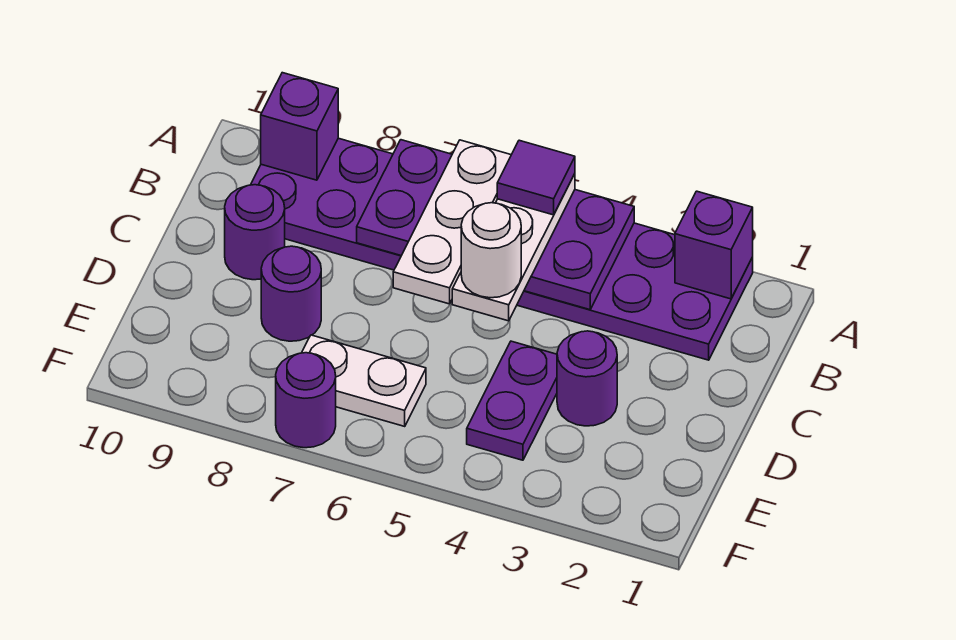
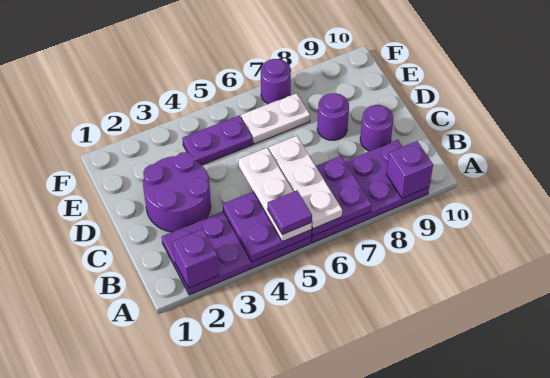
white 1x1 round brick [461,203,521,298] -> none
purple 1x1 round brick [557,331,617,426] -> purple 2x2 round brick [143,152,211,232]
purple 1x2 plate [467,341,557,460] -> purple 1x2 plate turned to [182,116,253,165]

